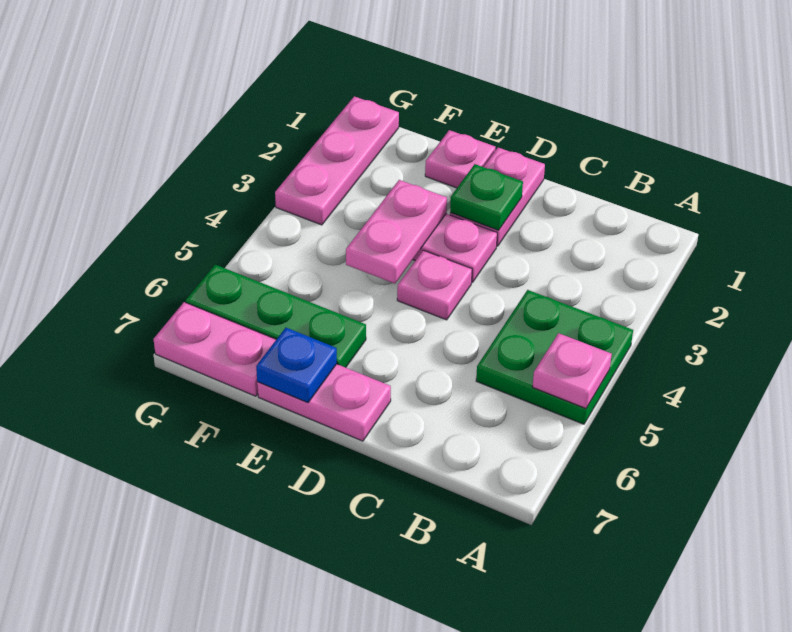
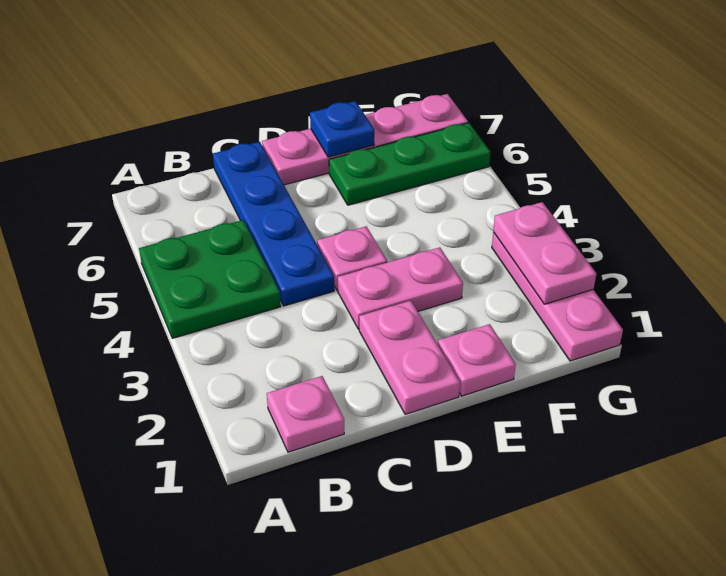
pink 1x1 plate [532,333,612,408] -> pink 1x1 plate moved to [267,376,344,452]
none -> blue 1x4 plate [213,142,334,306]
green 1x1 plate [450,164,523,230] -> none
pink 1x2 plate [346,180,447,284] -> pink 1x2 plate moved to [493,202,596,304]

